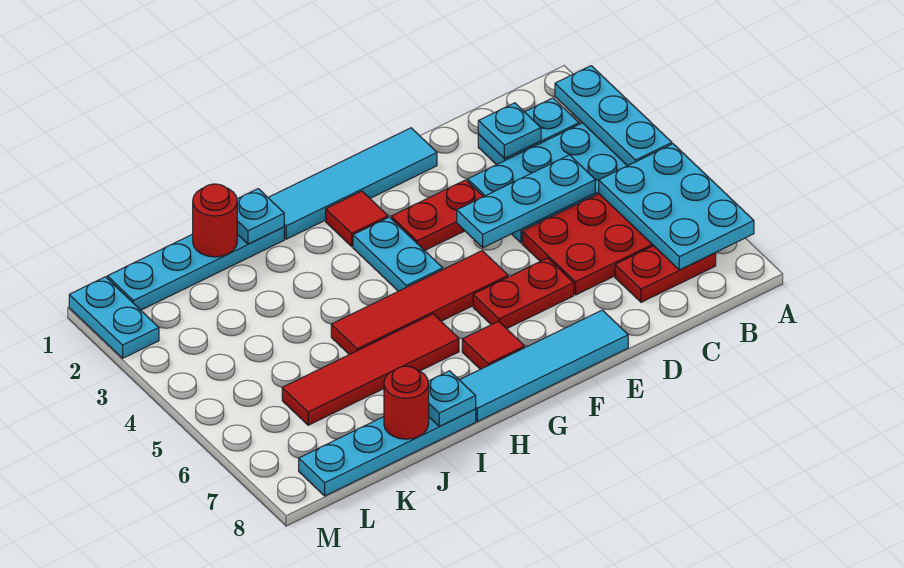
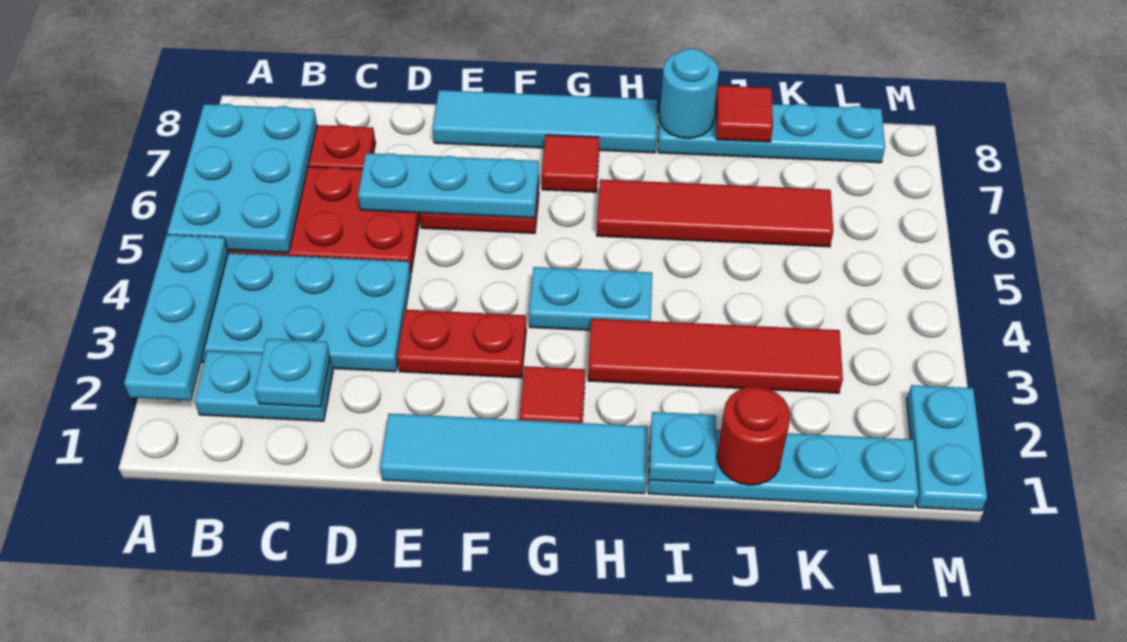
cyan 1x3 plate [457,155,595,248] -> cyan 1x3 plate moved to [358,153,539,218]
red 1x4 tile [331,251,508,355] -> red 1x4 tile moved to [588,318,843,393]
cyan 1x2 plate [353,217,443,291] -> cyan 1x2 plate turned to [529,267,652,330]
cyan 1x1 plate [428,371,476,426] -> cyan 1x1 round brick [660,49,719,138]
red 1x1 round brick [384,366,429,439] -> red 1x1 tile [716,86,773,142]

